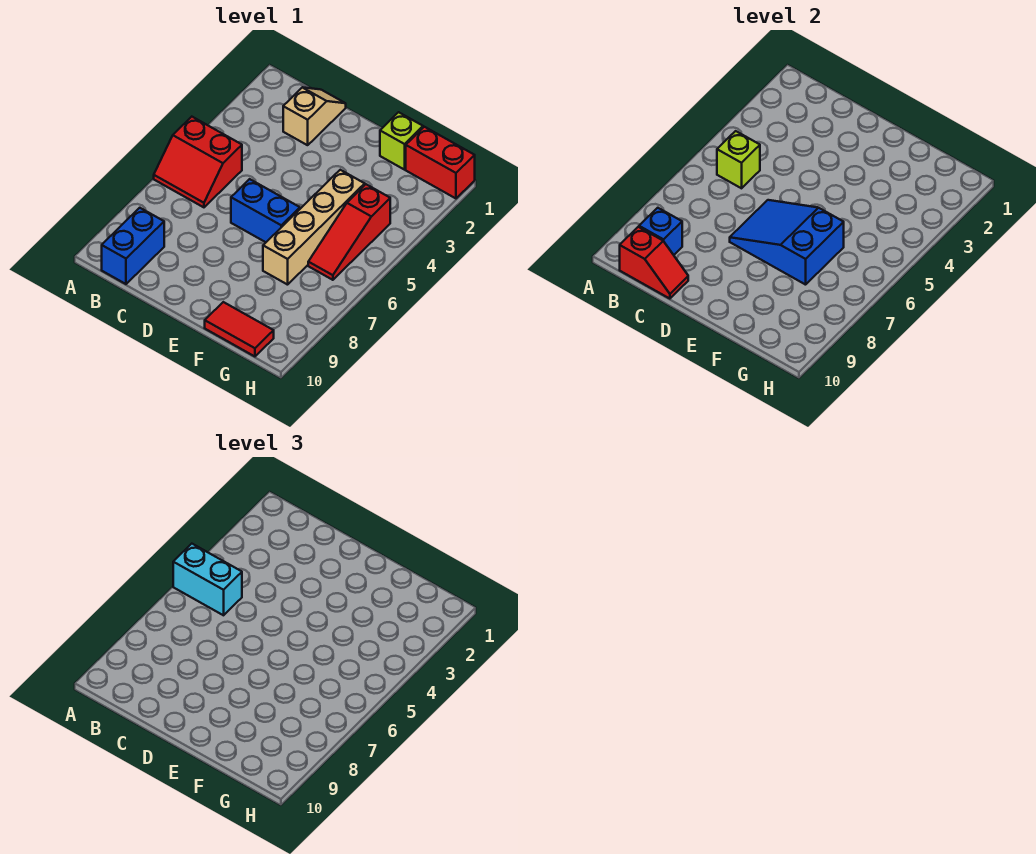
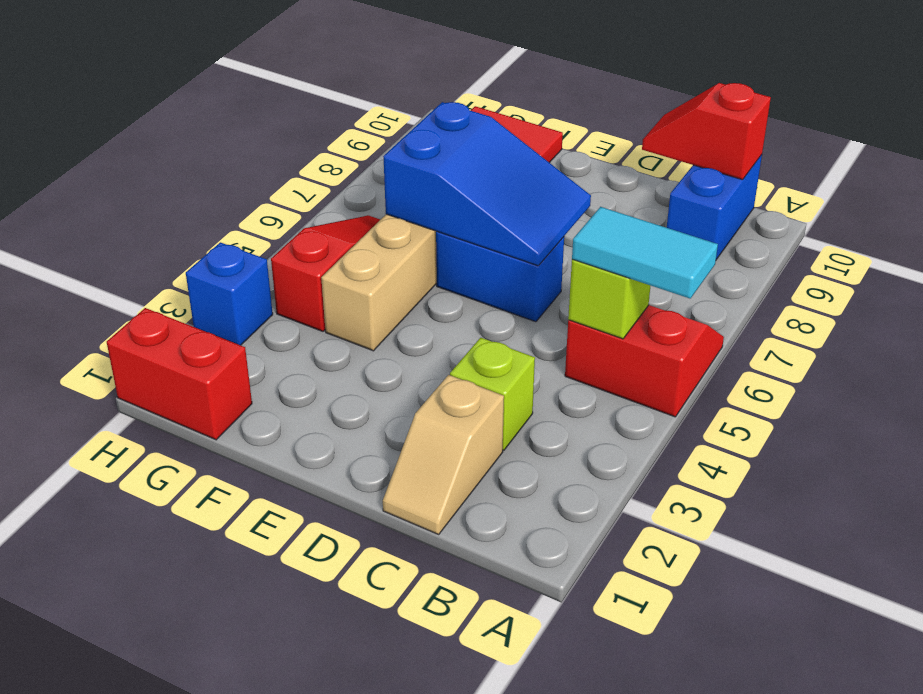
cyan 1x2 brick [173,544,242,615] -> cyan 1x2 tile [572,207,718,299]
blue 1x1 brick [639,208,682,255] -> blue 1x1 brick moved to [186,242,273,345]
lime 1x1 brick [380,112,423,170] -> lime 1x1 brick moved to [450,338,535,450]

